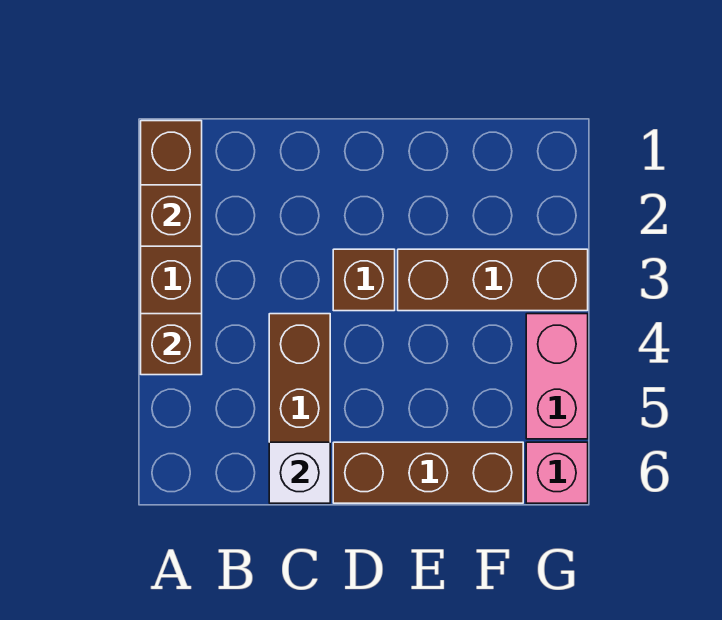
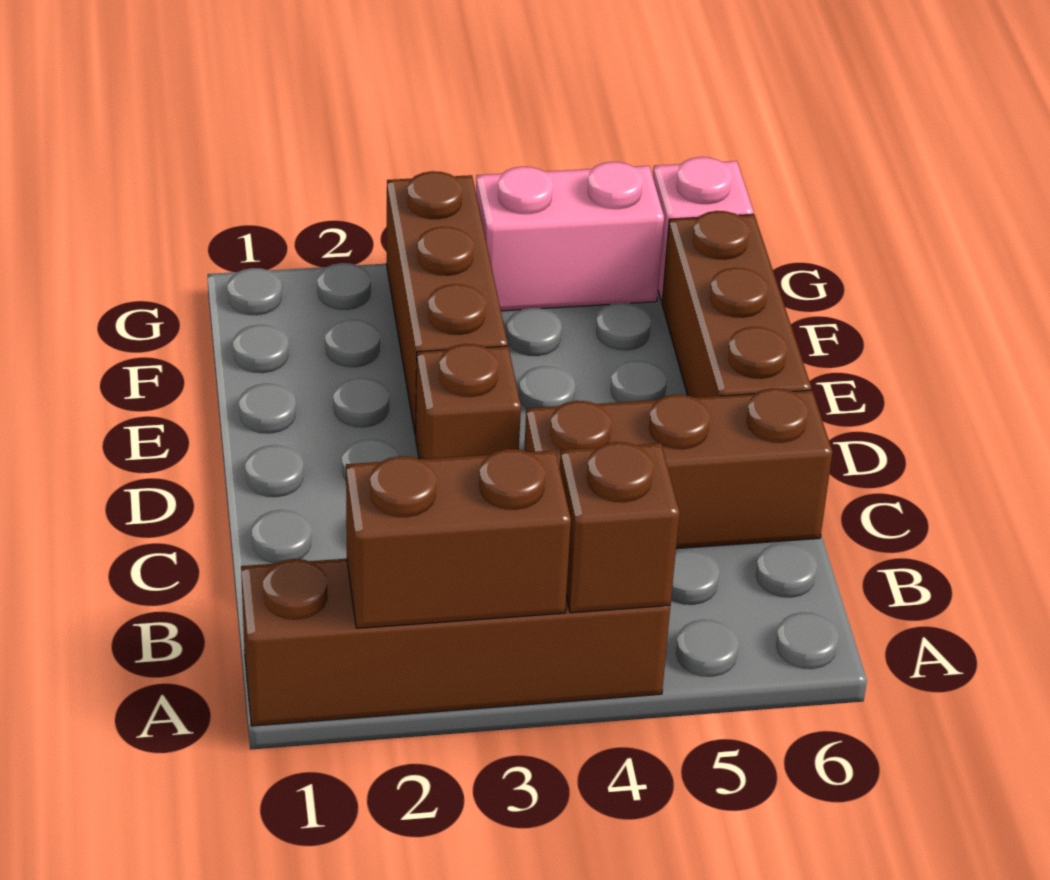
brown 1x1 brick [141,185,202,246] -> brown 1x2 brick [346,449,571,628]
white 1x1 brick [269,442,330,503] -> none

